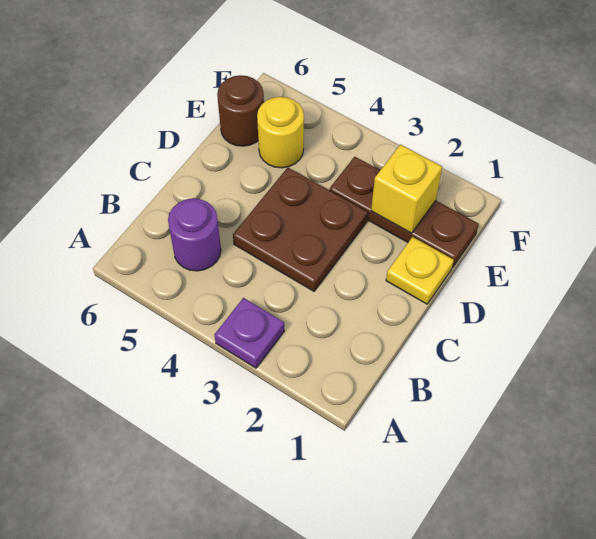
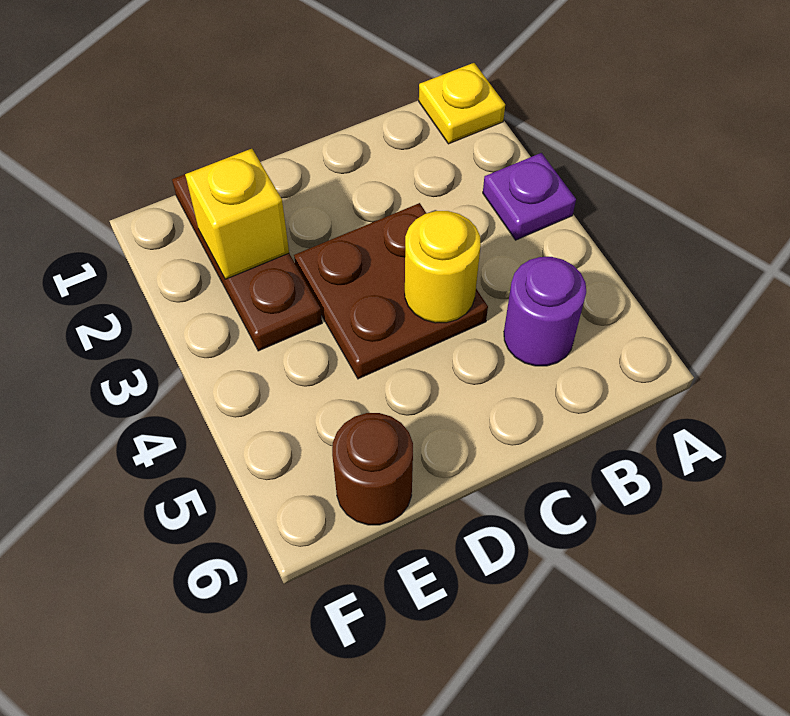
yellow 1x1 plate [386,237,454,304] -> yellow 1x1 plate moved to [419,63,505,144]
yellow 1x1 round brick [257,97,304,168] -> yellow 1x1 round brick moved to [405,211,481,323]

